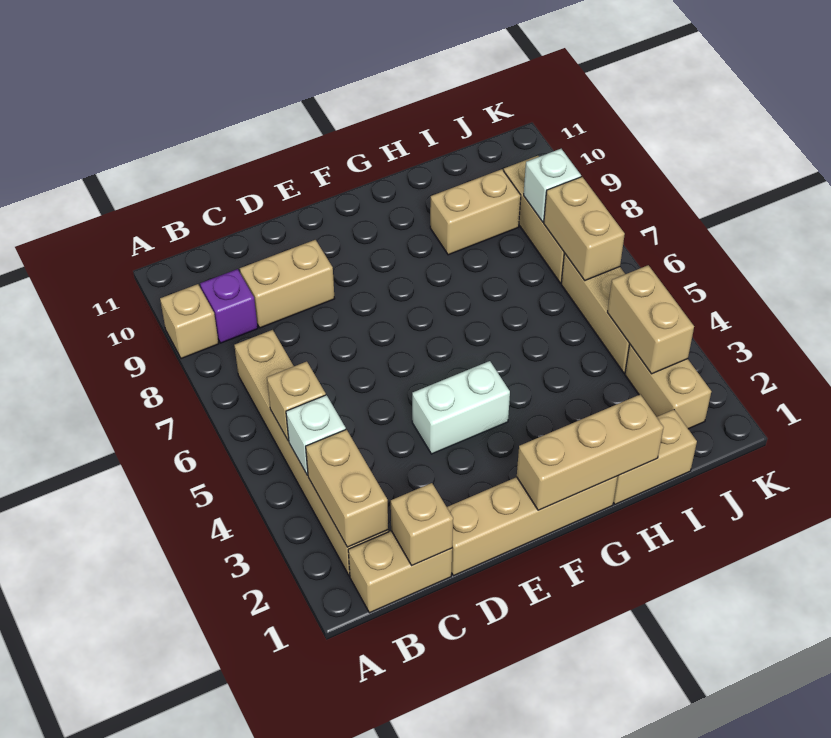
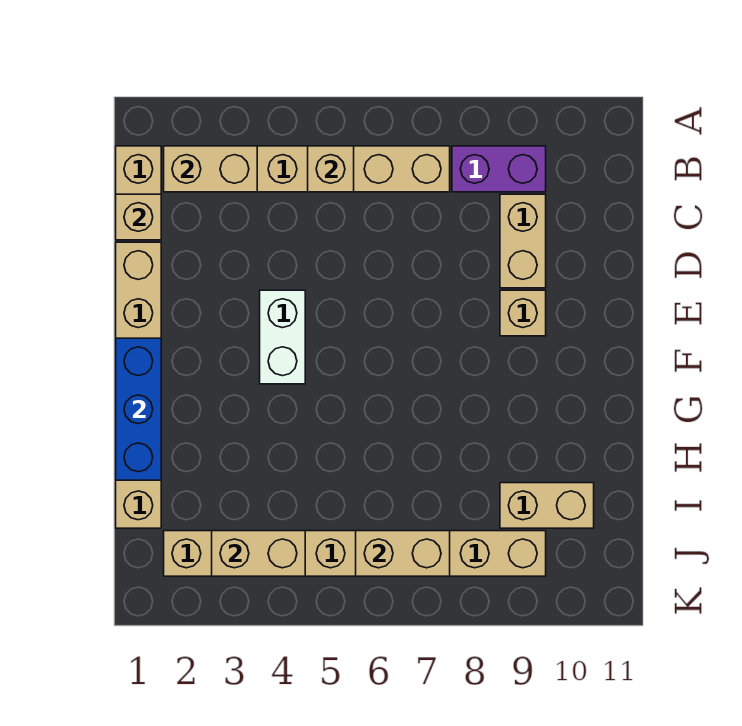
tan 1x1 brick [160,284,219,359] -> tan 1x1 brick moved to [500,290,546,336]
white 1x1 brick [286,395,346,475] -> none
purple 1x1 brick [200,269,258,343] -> purple 1x2 brick [452,146,546,192]
tan 1x3 brick [517,394,664,510] -> blue 1x3 brick [116,338,161,480]
tan 1x2 brick [430,169,521,255] -> tan 1x2 brick turned to [500,483,594,528]
white 1x1 brick [524,149,581,222] -> none

